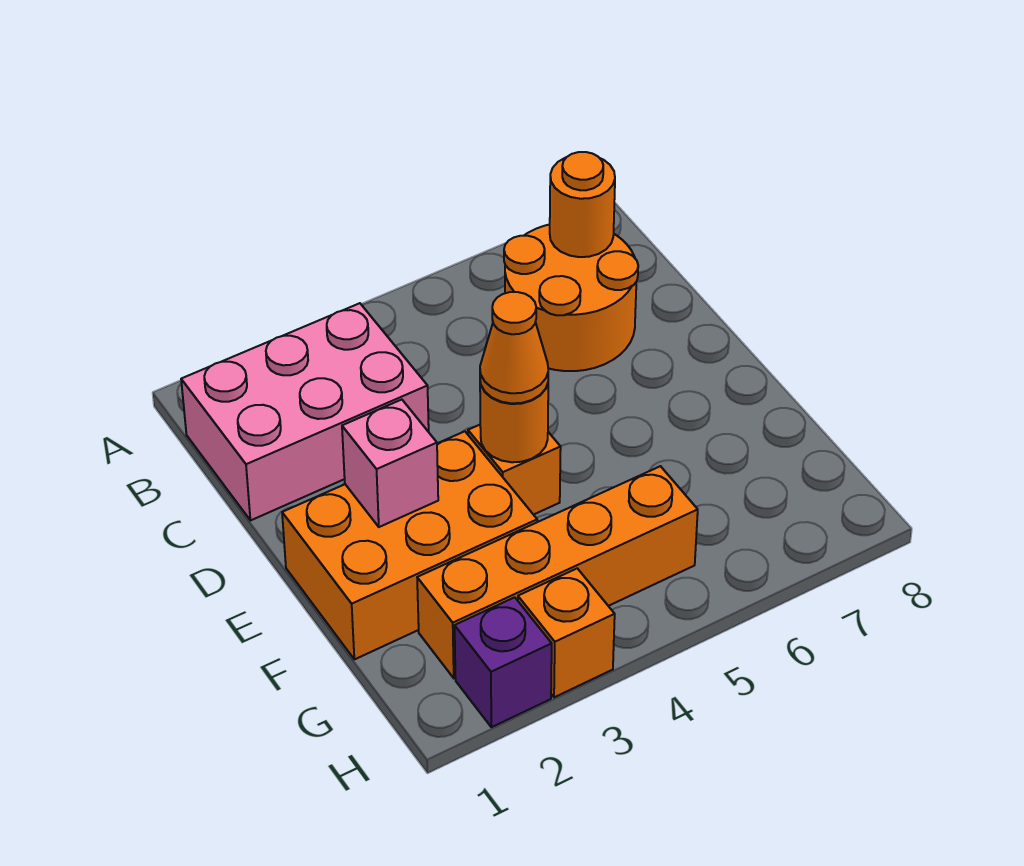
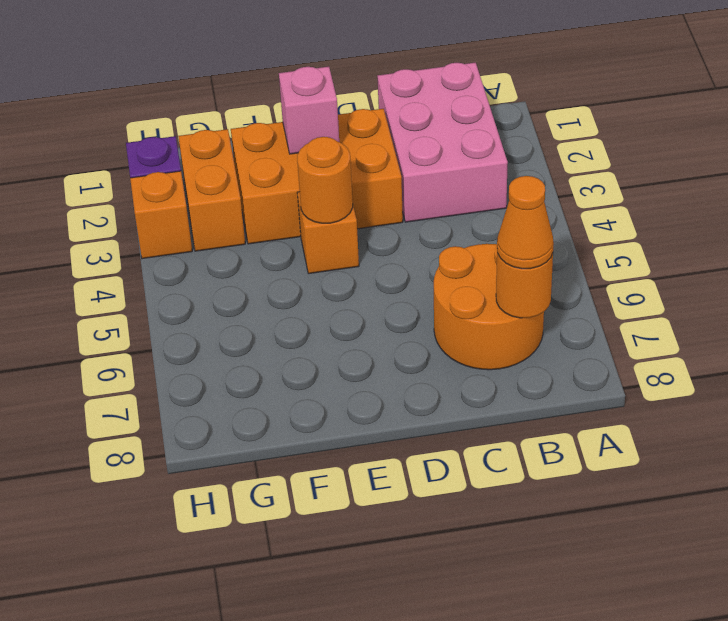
orange 2x3 brick [282,431,537,659] -> orange 2x3 brick turned to [231,109,403,244]
orange 1x1 cone [480,292,548,403] -> orange 1x1 cone moved to [497,176,554,269]
orange 1x4 brick [417,466,698,678] -> orange 1x2 brick [178,129,245,251]

